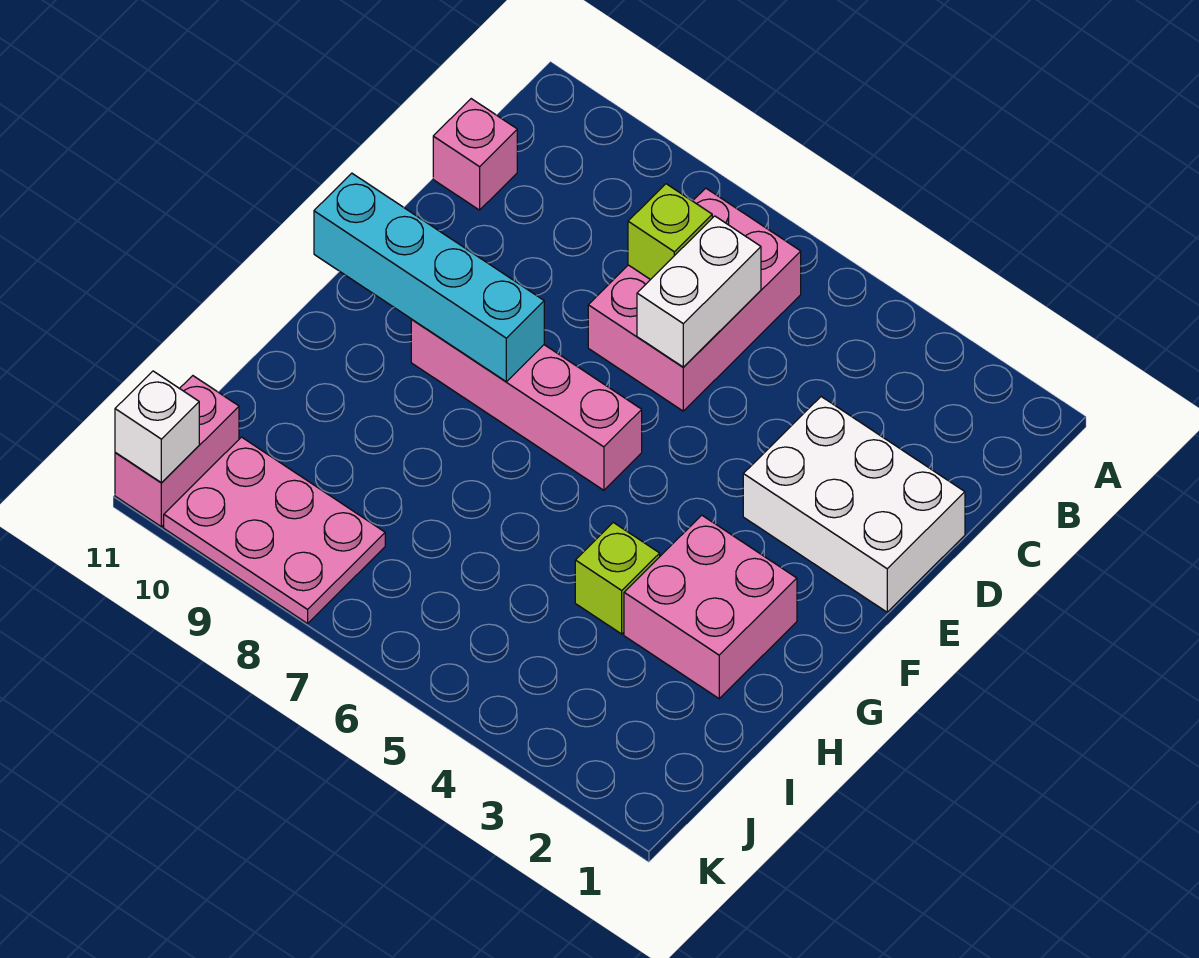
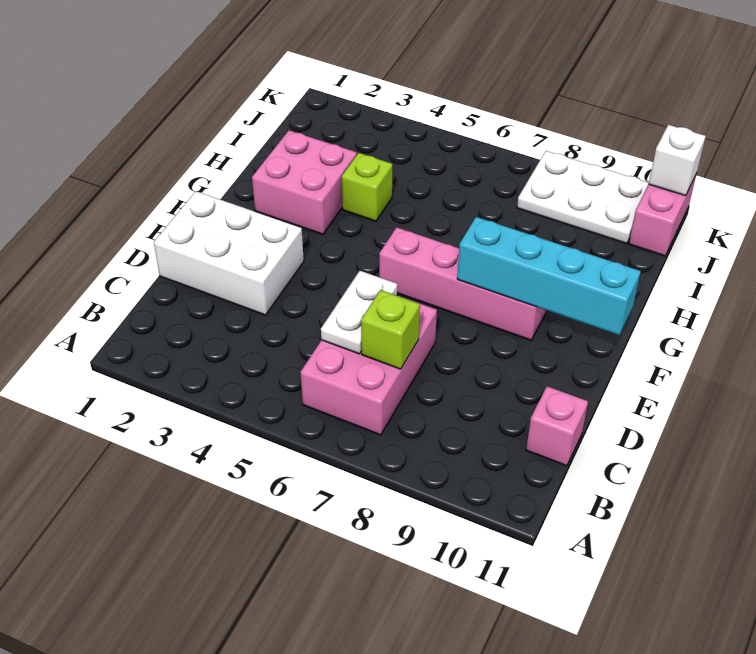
white 1x2 brick [637,216,761,367] -> white 1x2 plate [321,271,397,354]
pink 2x3 plate [164,437,385,624] -> white 2x3 plate [517,151,649,244]

